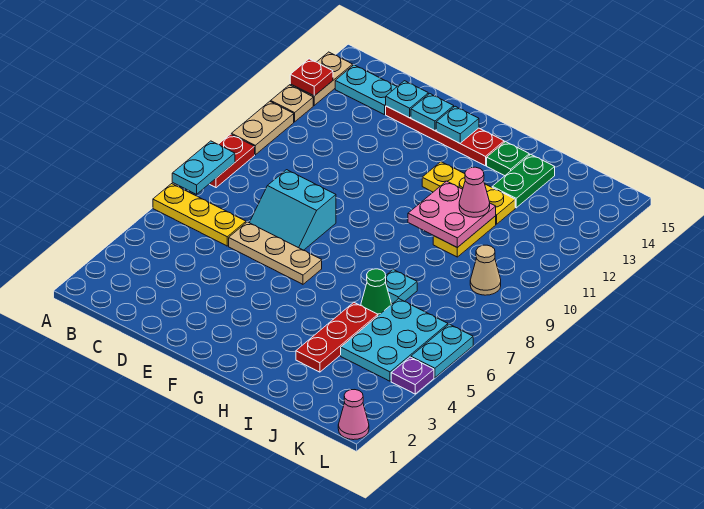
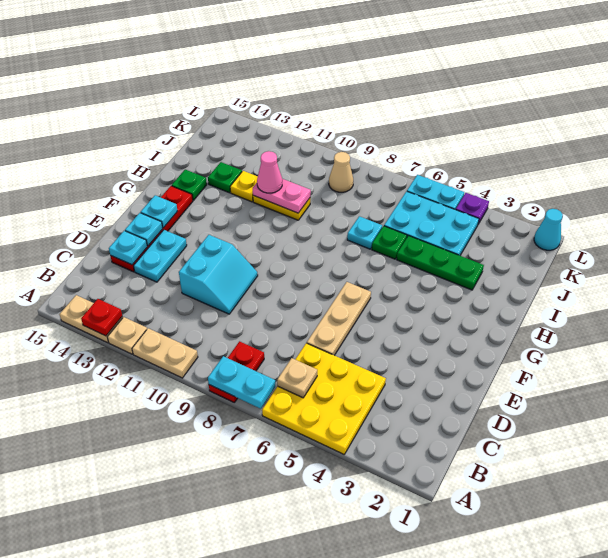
yellow 1x3 plate [153,184,246,246] -> yellow 3x3 plate [262,343,386,454]
red 1x2 plate [210,134,255,188] -> red 1x2 plate turned to [209,341,264,402]
none -> tan 1x1 plate [277,358,317,398]
cyan 1x2 plate [335,65,397,115] -> cyan 1x2 plate moved to [134,230,187,282]
cyan 2x2 slope [249,170,336,250] -> cyan 2x2 slope moved to [179,235,258,314]
yellow 1x3 plate [422,162,515,224] -> yellow 1x1 plate [230,171,258,202]
pink 2x2 plate [408,181,496,247] -> pink 1x2 plate [253,179,311,213]
red 1x3 plate [296,302,378,372] -> green 1x3 plate [397,236,484,290]
green 1x1 cone [361,269,391,316] -> green 1x1 plate [372,226,407,259]
green 1x2 plate [492,154,555,208] -> green 1x1 plate [208,162,242,193]
pink 1x1 cone [338,390,369,440] -> cyan 1x1 cone [534,209,563,250]

